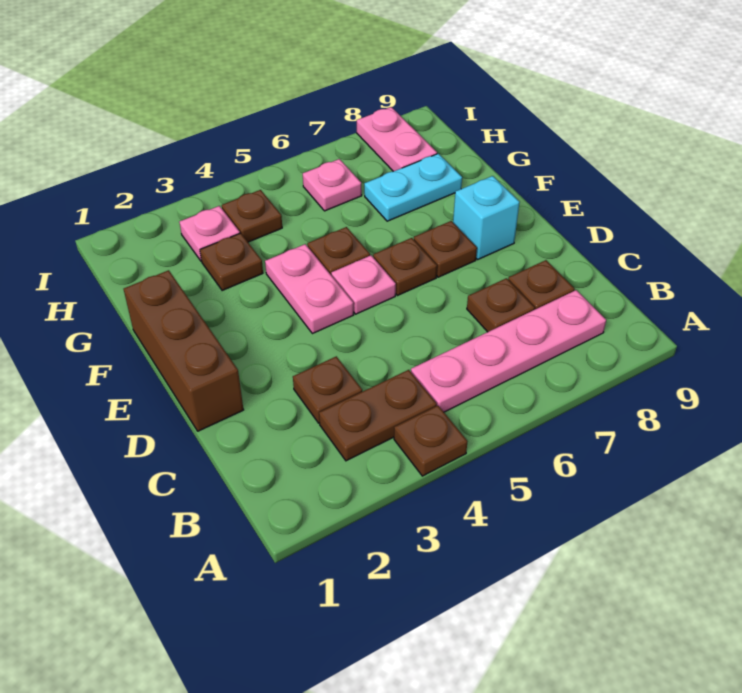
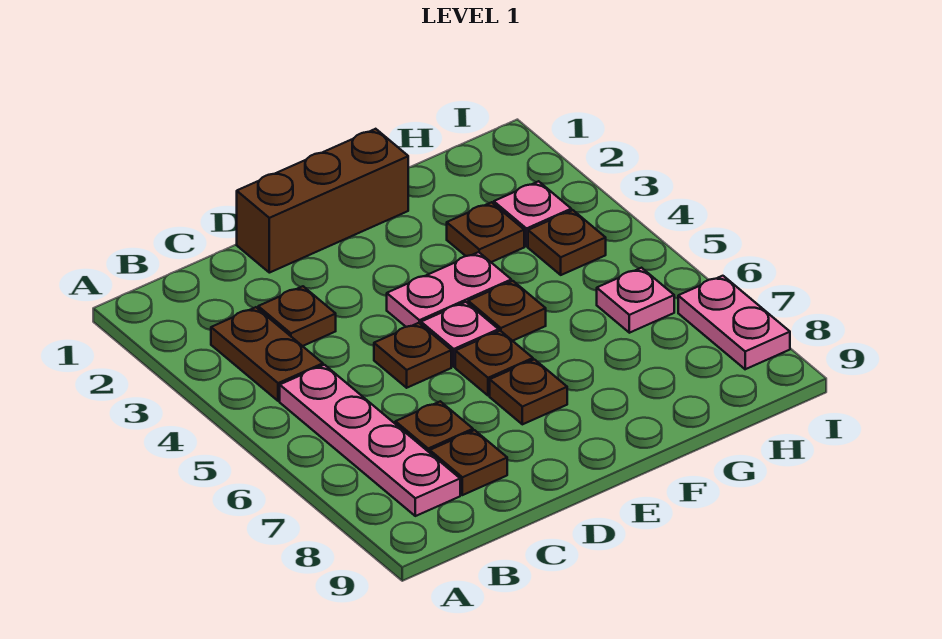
brown 1x1 plate [394,406,468,476] -> brown 1x1 plate moved to [374,323,451,388]
cyan 1x1 brick [453,176,520,259] -> none
cyan 1x2 plate [364,154,462,221] -> none
pink 1x2 plate [357,107,437,171] -> pink 1x2 plate turned to [678,276,790,369]

